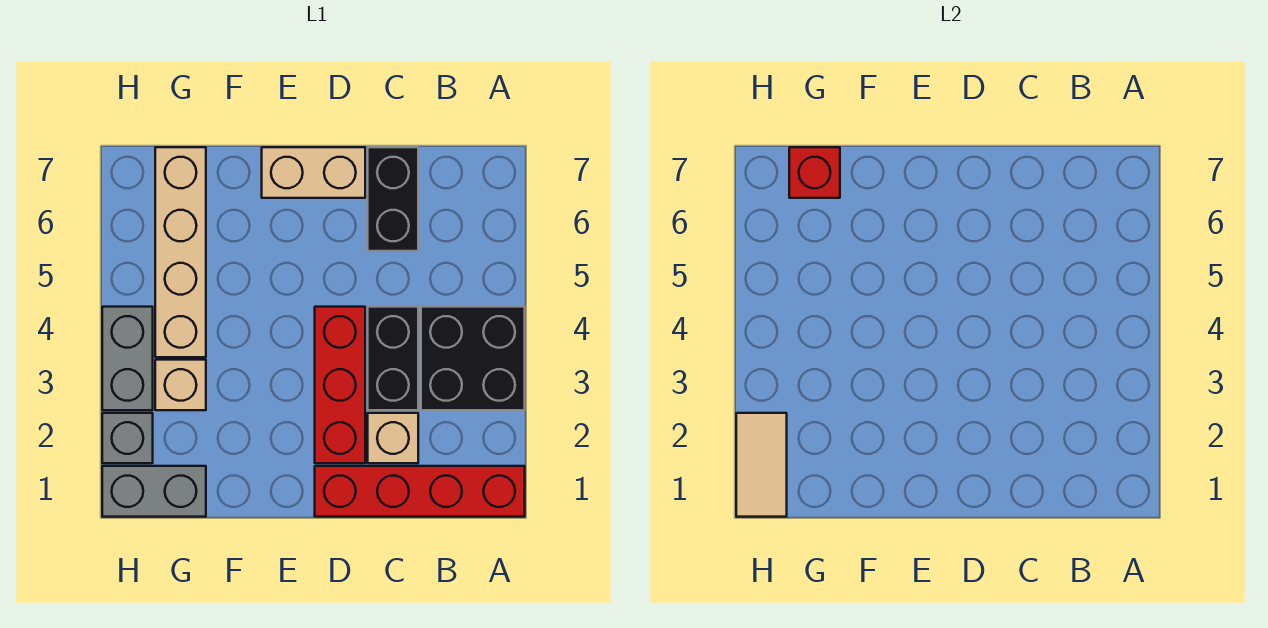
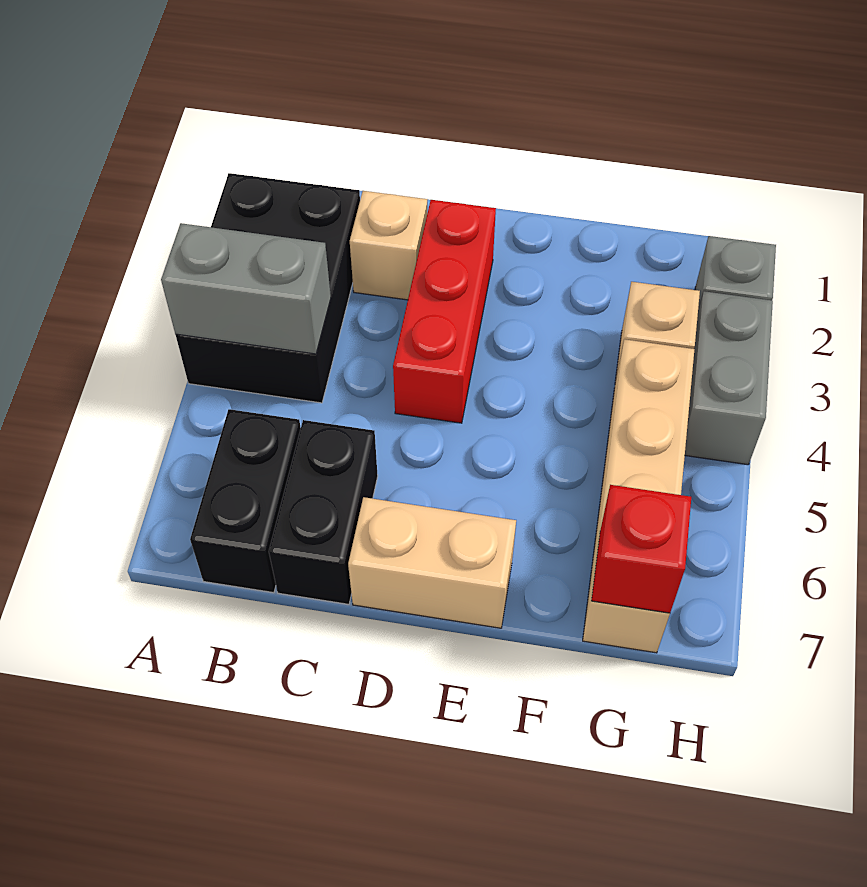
red 1x4 brick [315,466,525,517] -> none
black 2x2 brick [421,307,525,410] -> black 2x3 brick [176,173,360,403]
black 1x2 brick [368,307,418,410] -> black 1x2 brick moved to [190,409,301,593]
grey 1x2 brick [102,466,206,517] -> grey 1x2 brick moved to [161,223,331,354]
tan 1x2 tile [736,413,787,517] -> none

